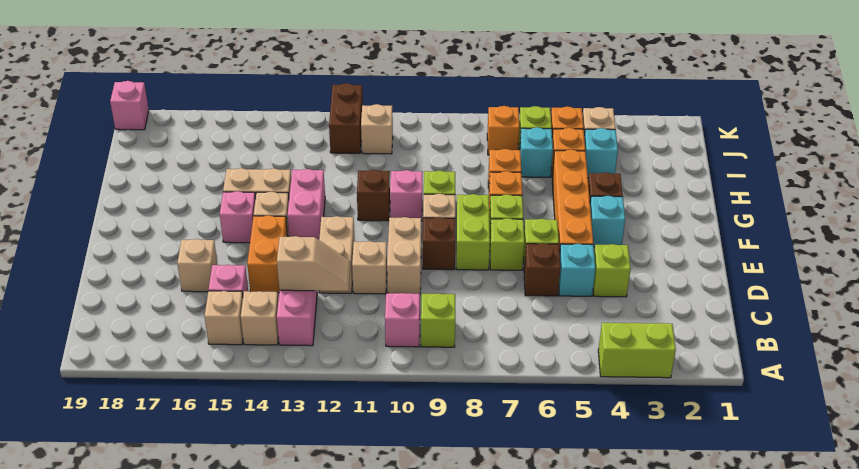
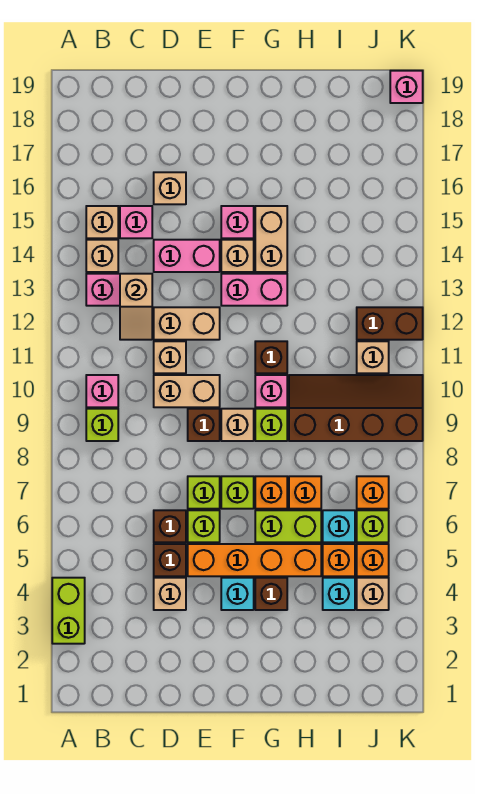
lime 1x1 brick [593,244,630,297] -> tan 1x1 brick [154,578,186,610]
cyan 1x1 brick [559,244,595,296] -> brown 1x1 brick [154,544,186,576]
orange 1x2 brick [247,215,287,293] -> pink 1x2 brick [154,240,220,272]
lime 1x2 brick [456,194,490,270] -> lime 1x2 brick moved to [255,510,321,542]
none -> brown 2x4 slope [289,375,423,441]

